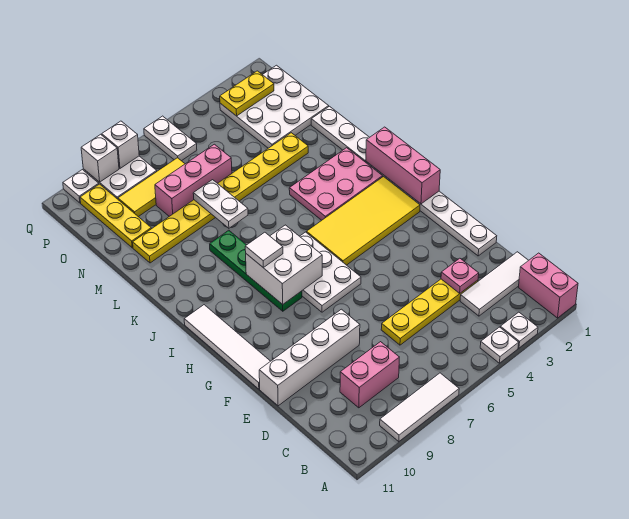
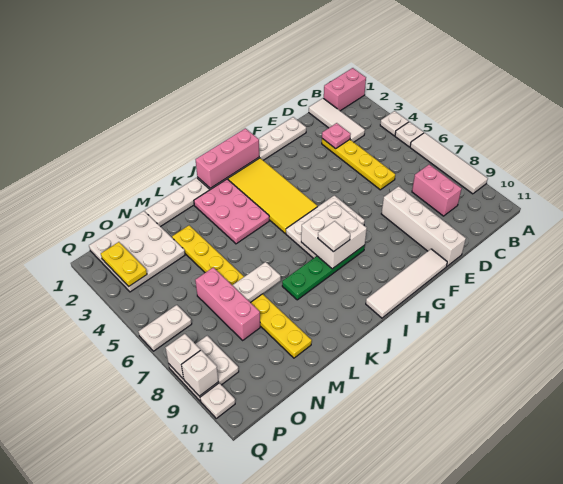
white 1x1 plate [500,312,538,348] -> white 1x1 plate moved to [395,122,424,147]
white 1x3 tile [380,373,459,442] -> white 1x4 tile [410,133,488,194]
yellow 1x3 plate [80,184,151,248] -> none
yellow 1x3 tile [118,158,185,217] -> none

